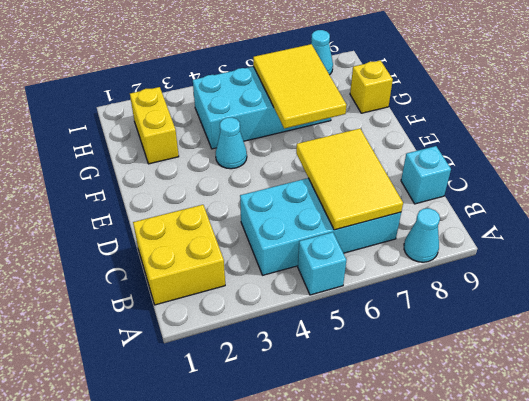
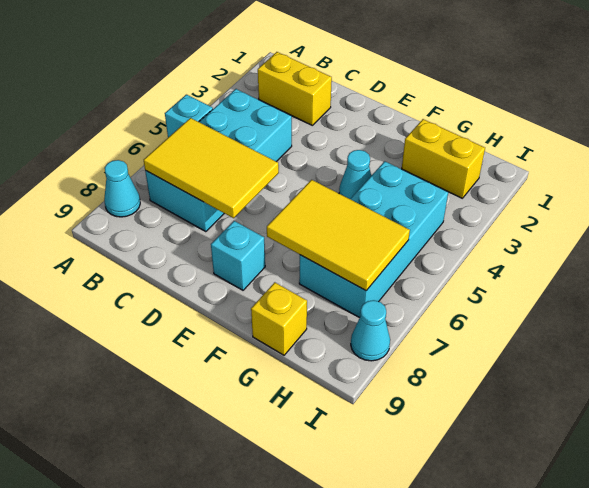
yellow 2x2 brick [133,205,225,305] -> yellow 1x2 brick [258,52,332,125]
cyan 1x1 brick [401,146,451,204] -> cyan 1x1 brick moved to [211,221,265,290]

